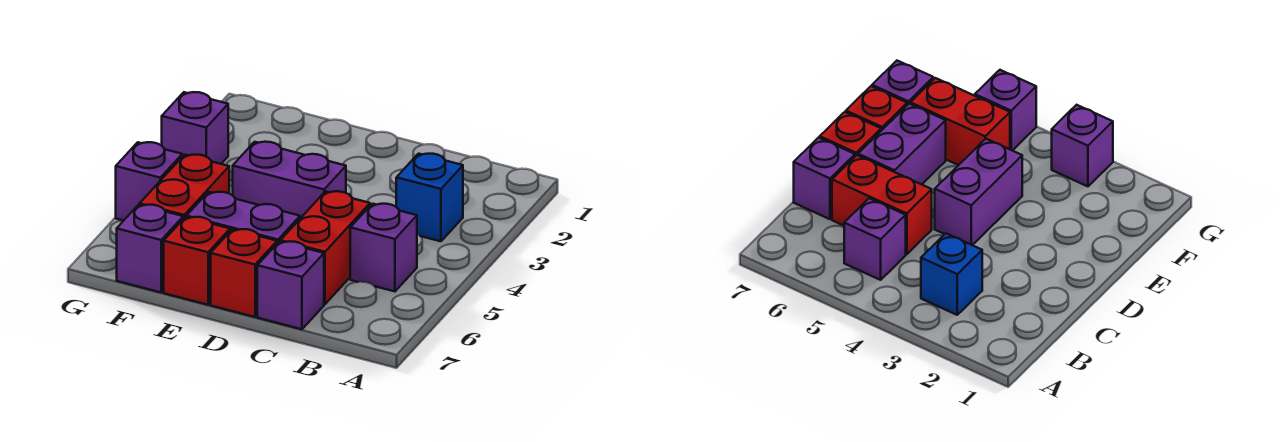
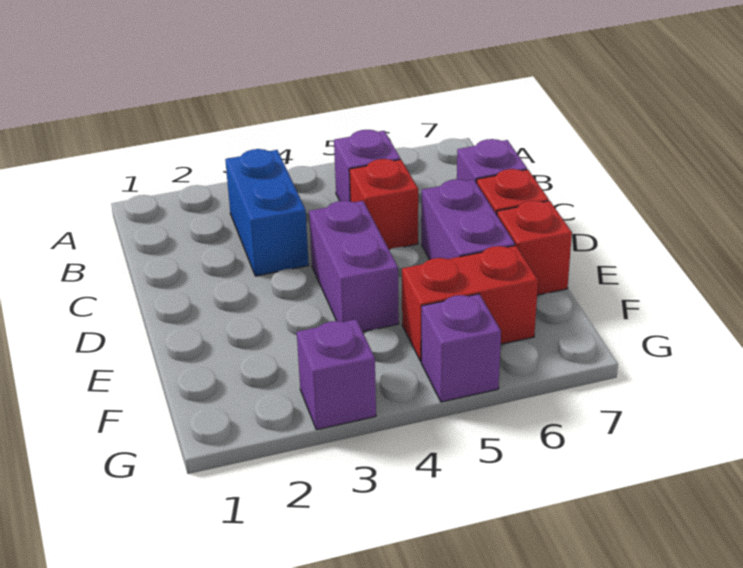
blue 1x1 brick [396,154,463,241] -> blue 1x2 brick [225,149,309,276]
red 1x2 brick [280,191,370,304] -> red 1x1 brick [349,159,418,250]
purple 1x1 brick [117,205,183,292] -> none

